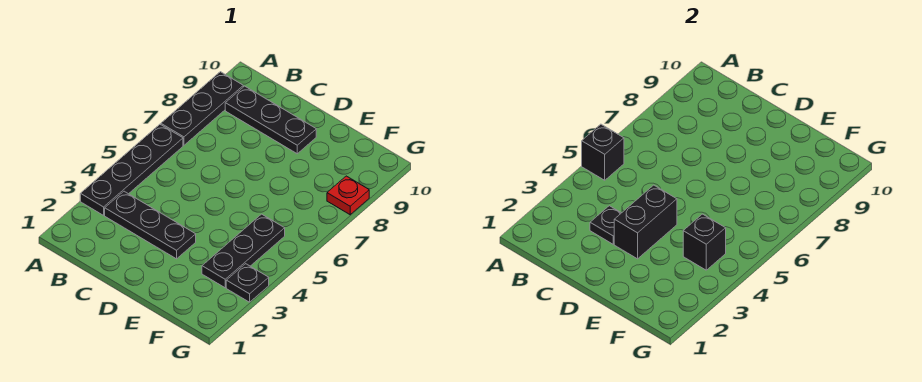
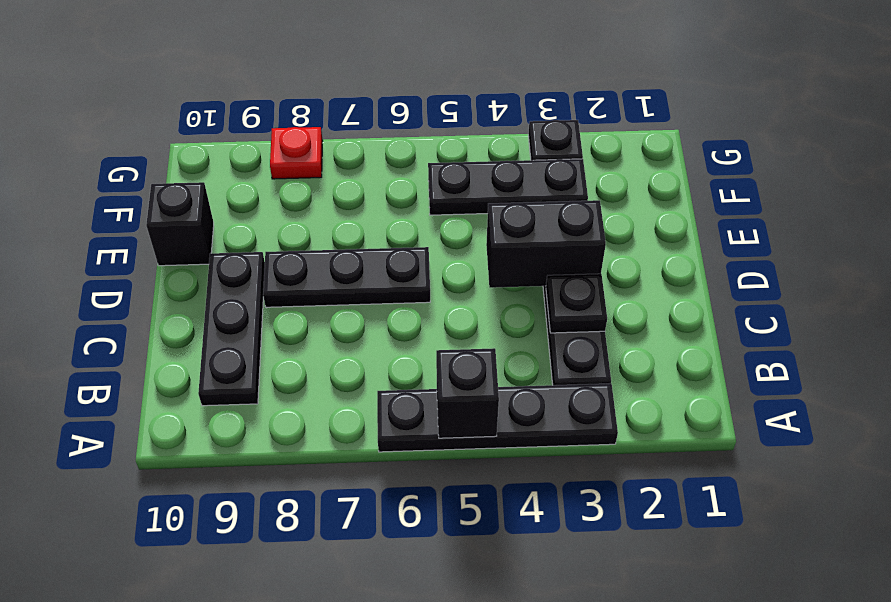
black 1x3 plate [161,72,243,145] -> black 1x3 plate moved to [263,247,430,307]
black 1x1 brick [683,214,726,270] -> black 1x1 brick moved to [146,182,214,266]

